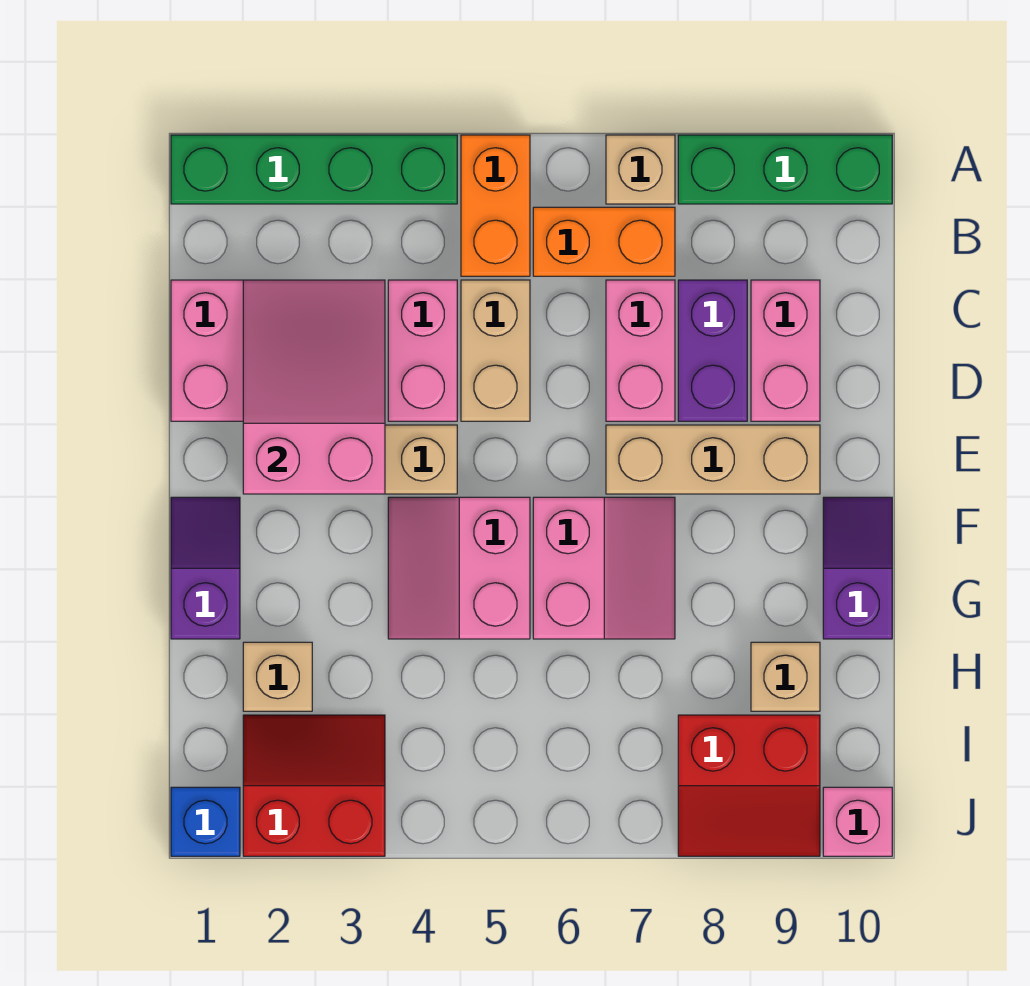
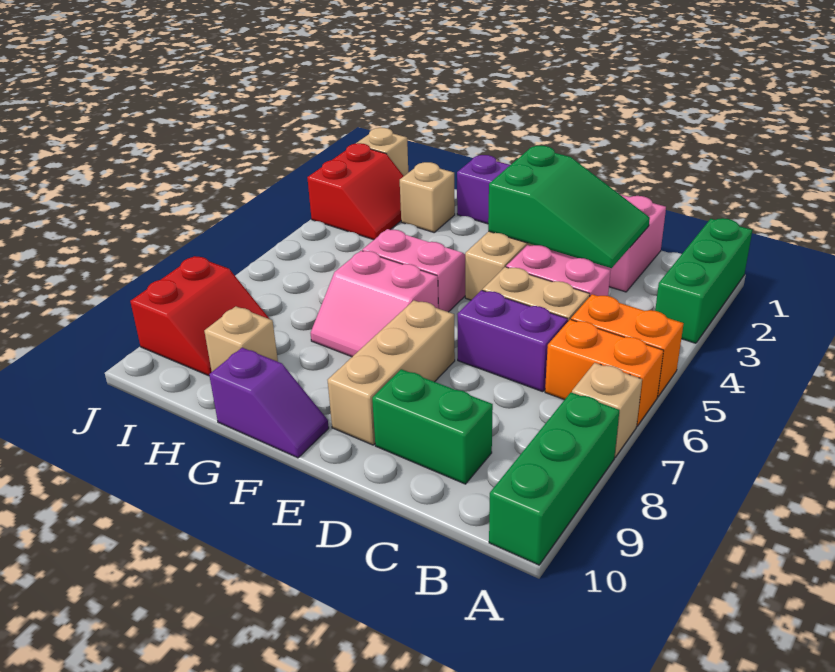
green 1x4 brick [171,135,457,204] -> green 1x3 brick [655,218,752,343]
orange 1x2 brick [533,207,675,276] -> orange 1x2 brick turned to [545,319,664,426]
pink 2x3 slope [243,280,385,494] -> green 2x3 slope [488,146,650,268]
pink 1x2 brick [606,280,675,421] -> none
purple 1x2 brick [678,280,747,421] -> purple 1x2 brick moved to [457,290,568,392]
pink 1x2 brick [751,280,820,421] -> green 1x2 brick [372,369,493,484]
red 2x2 slope [678,715,820,856] -> red 2x2 slope turned to [130,256,269,376]
blue 1x1 brick [171,787,240,856] -> tan 1x1 brick [356,128,408,176]
pink 1x1 brick [823,787,892,856] -> none

